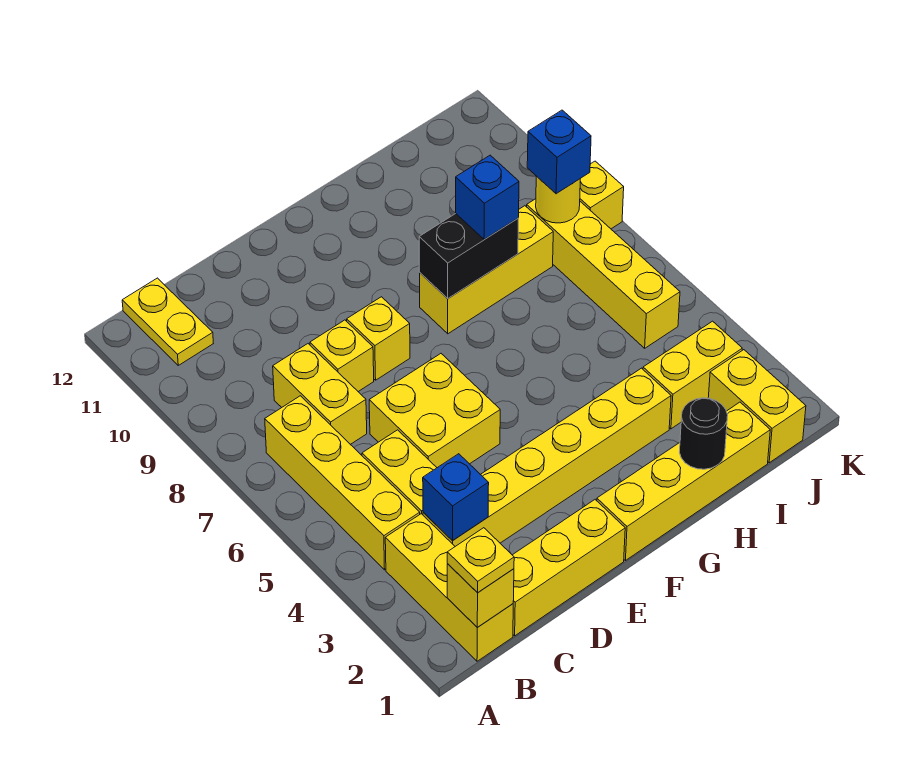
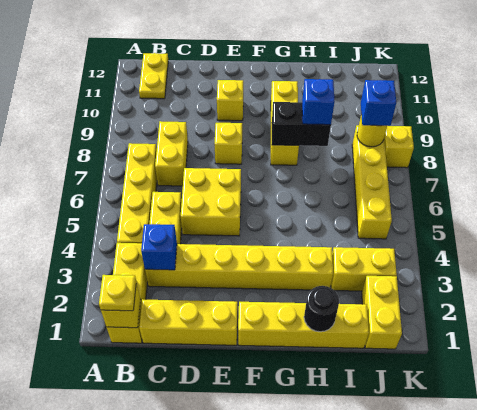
yellow 1x1 brick [310,320,374,392] -> yellow 1x1 brick moved to [217,80,243,121]
yellow 1x3 brick [420,206,553,334] -> yellow 1x3 brick turned to [271,81,299,165]

